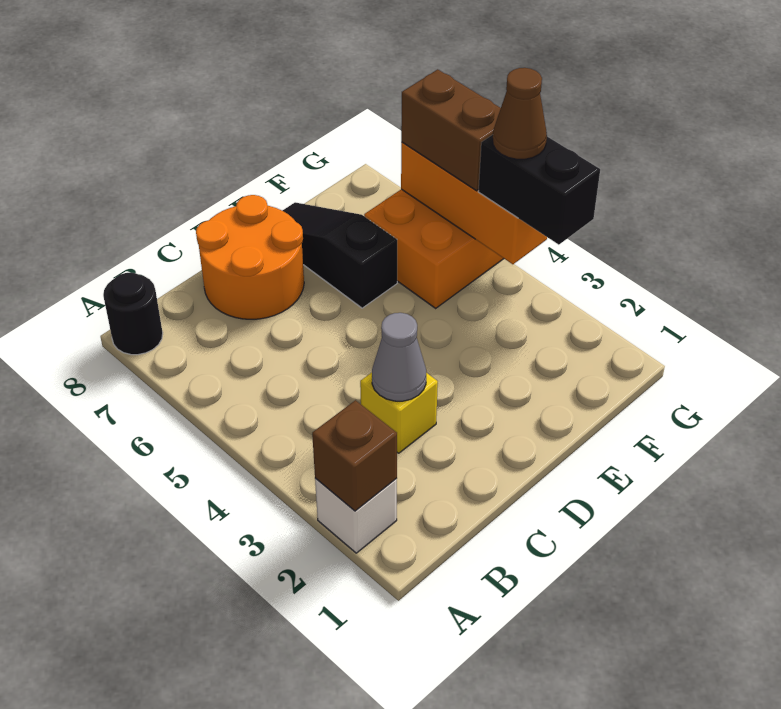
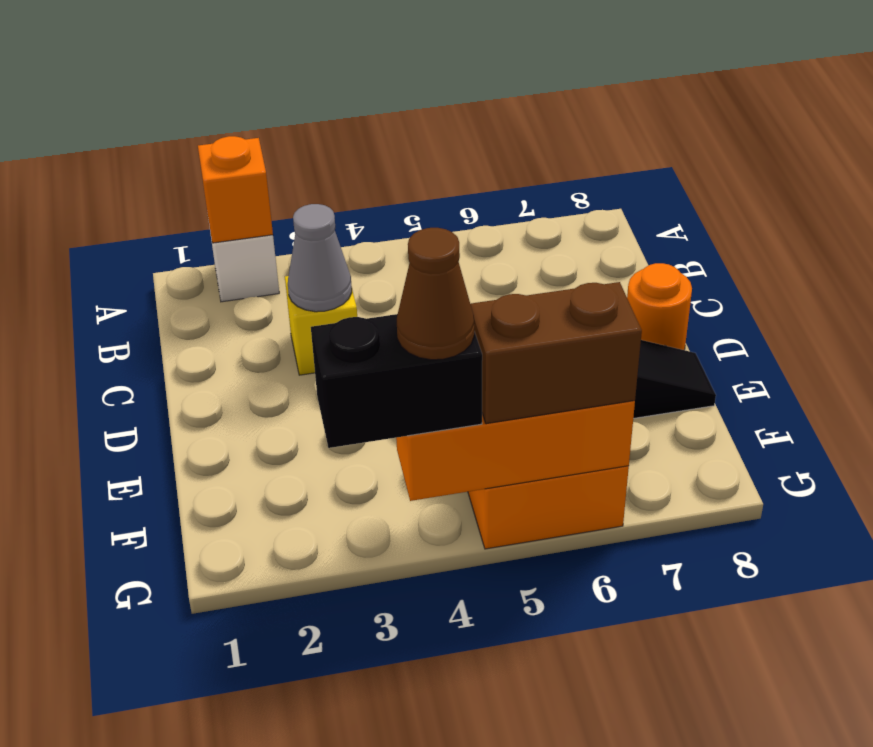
brown 1x1 brick [312,400,397,511] -> orange 1x1 brick [198,136,273,243]
black 1x1 round brick [103,273,163,355] -> none
orange 2x2 round brick [196,195,304,319] -> orange 1x1 round brick [627,263,692,350]

